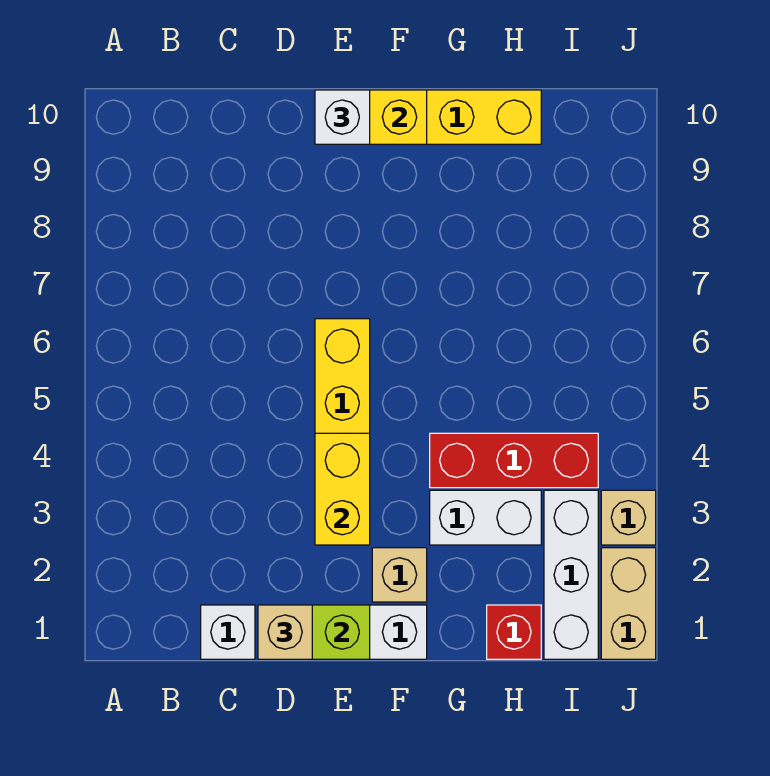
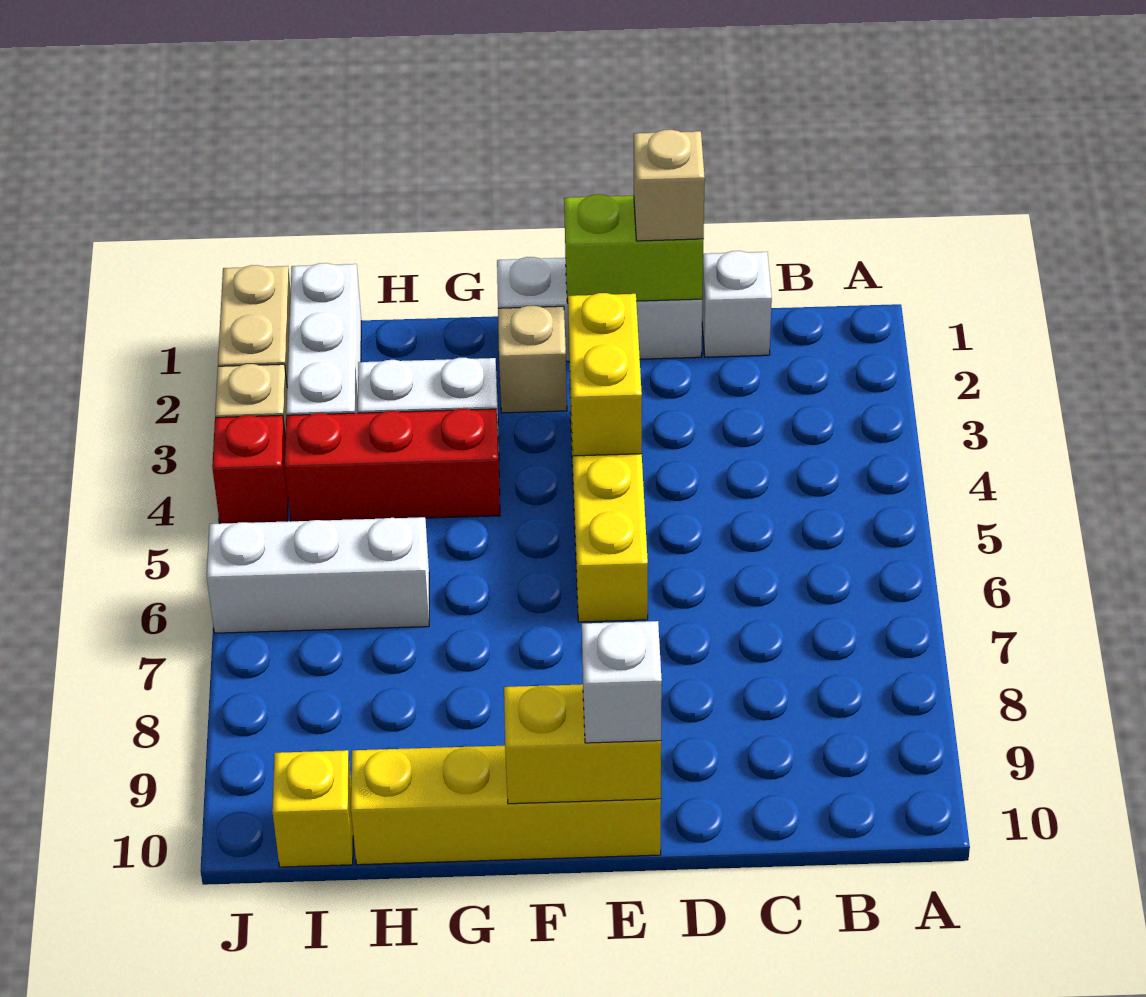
red 1x1 brick [487,605,541,659] -> red 1x1 brick moved to [212,415,288,524]
none -> white 1x3 brick [207,517,429,633]
none -> yellow 1x1 brick [272,750,353,867]

